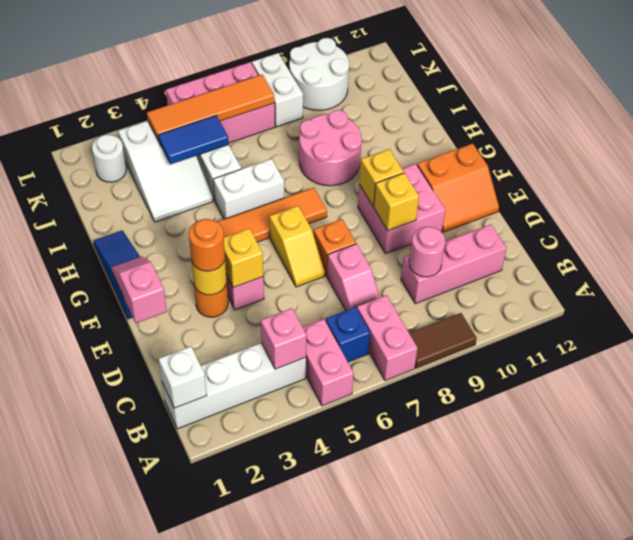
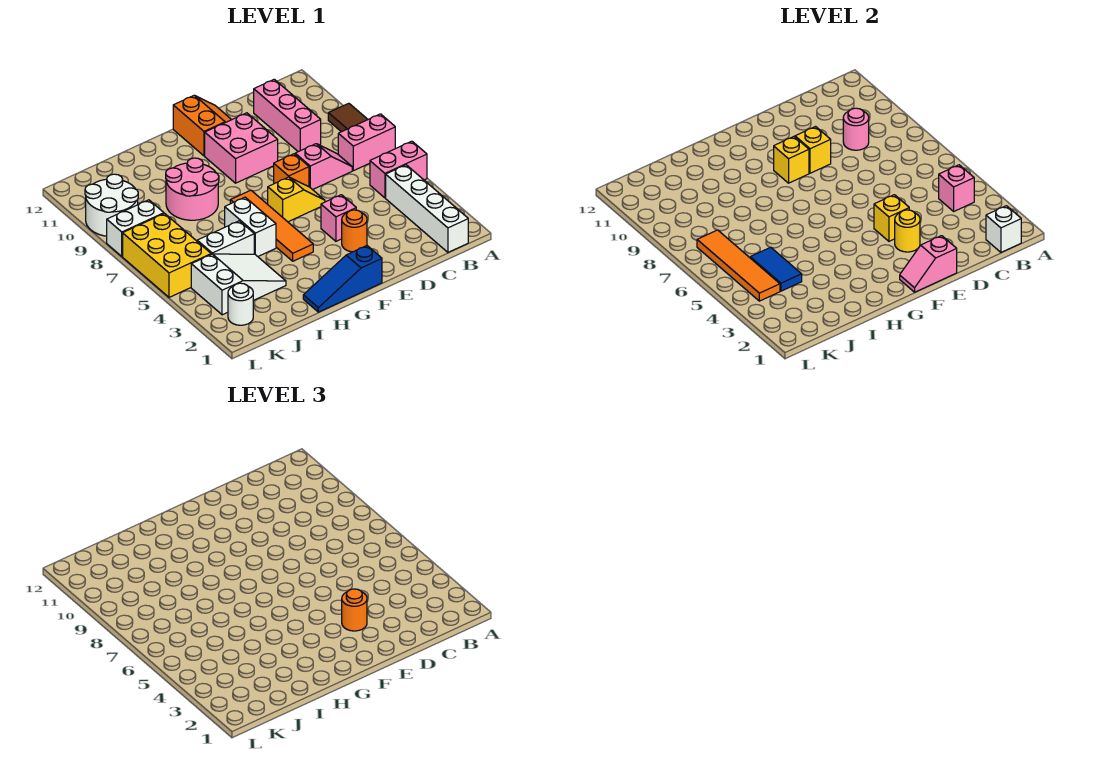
blue 1x1 brick [326,307,370,362] -> none
pink 2x3 brick [166,62,275,143] -> yellow 2x3 brick [123,214,211,297]

